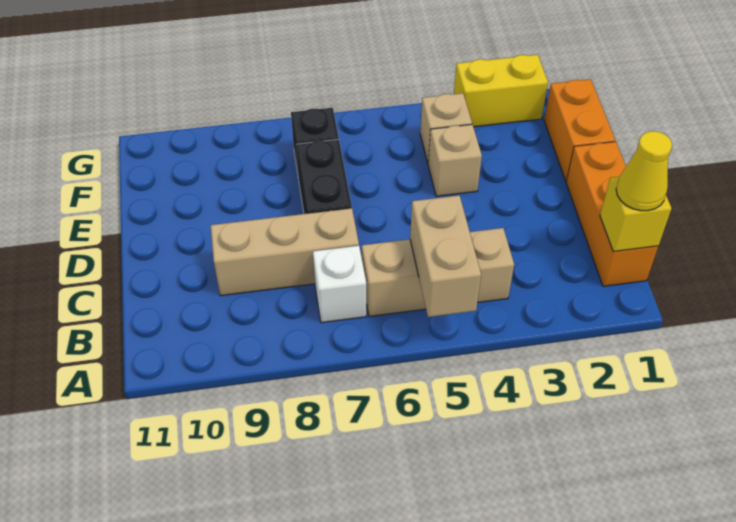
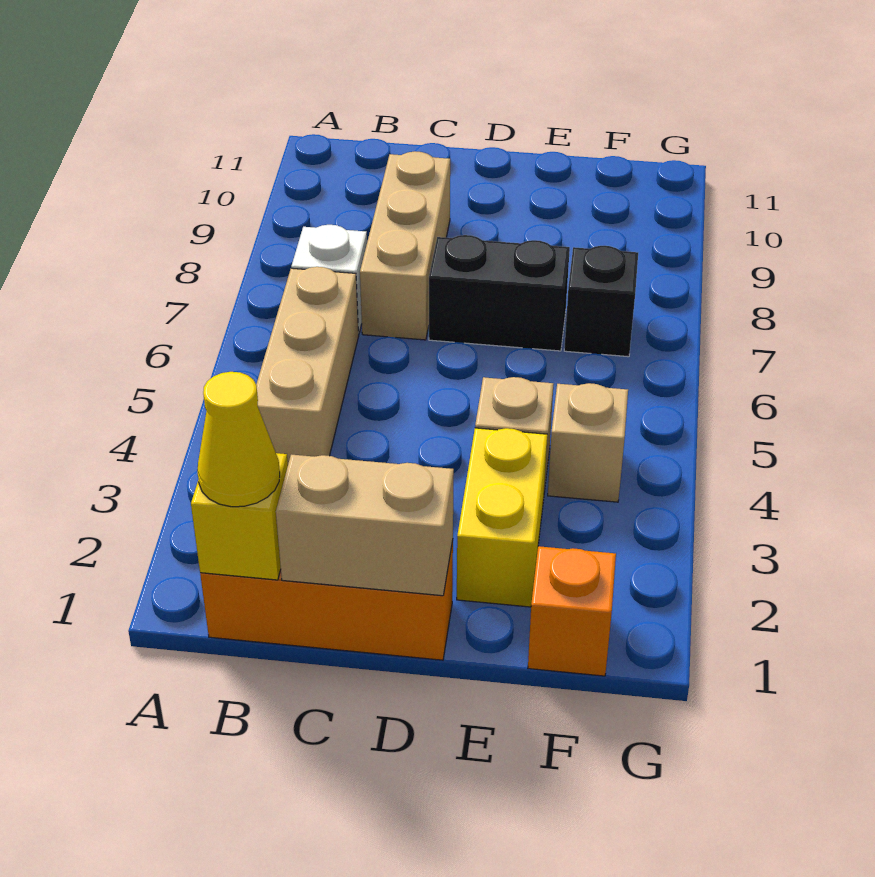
tan 1x2 brick [410,195,481,317] -> tan 1x2 brick moved to [276,455,454,596]
orange 1x2 brick [544,79,615,181] -> orange 1x1 brick [528,546,616,676]
yellow 1x2 brick [454,55,548,127] -> yellow 1x2 brick moved to [457,428,547,607]

